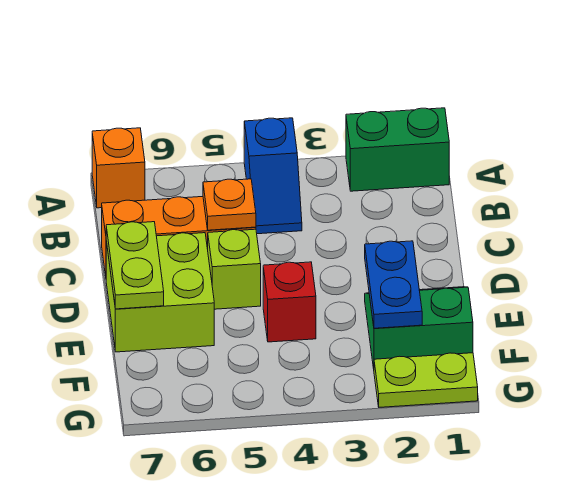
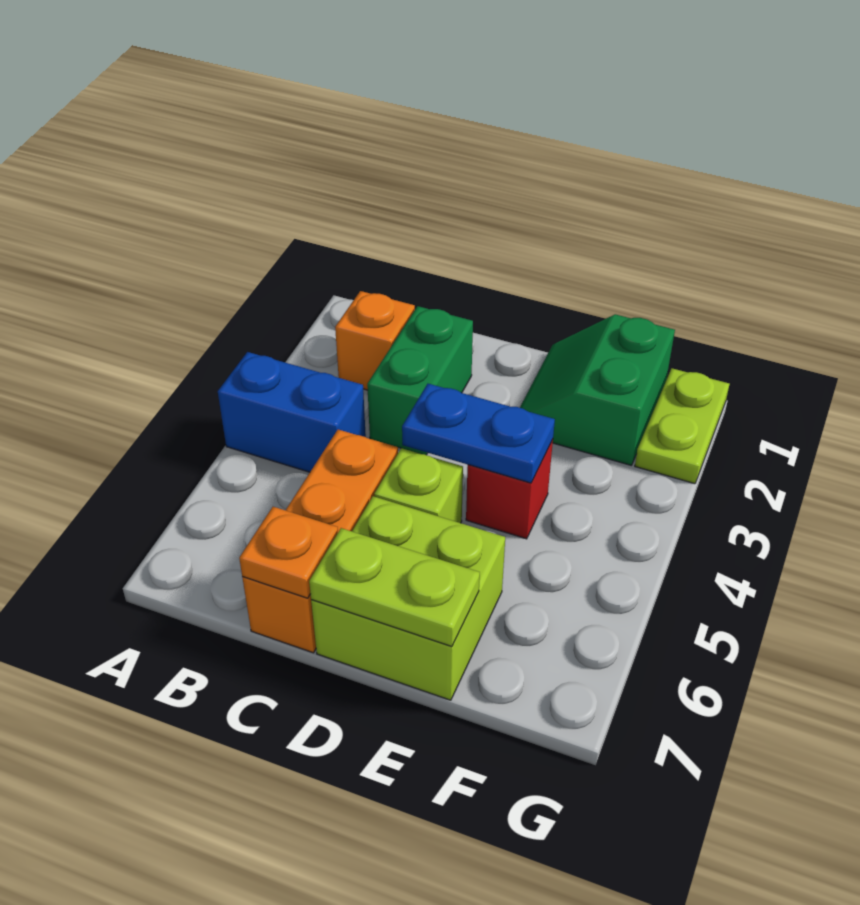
green 1x2 brick [346,108,449,191] -> green 1x2 brick moved to [367,306,473,455]
blue 1x2 slope [244,118,302,234] -> blue 1x2 brick [218,352,366,472]
orange 1x1 brick [92,128,145,208] -> orange 1x1 brick moved to [335,291,415,390]
orange 1x1 plate [203,179,256,230] -> orange 1x1 plate moved to [239,507,338,598]
blue 1x2 plate [365,241,422,328] -> blue 1x2 plate moved to [402,384,555,483]

